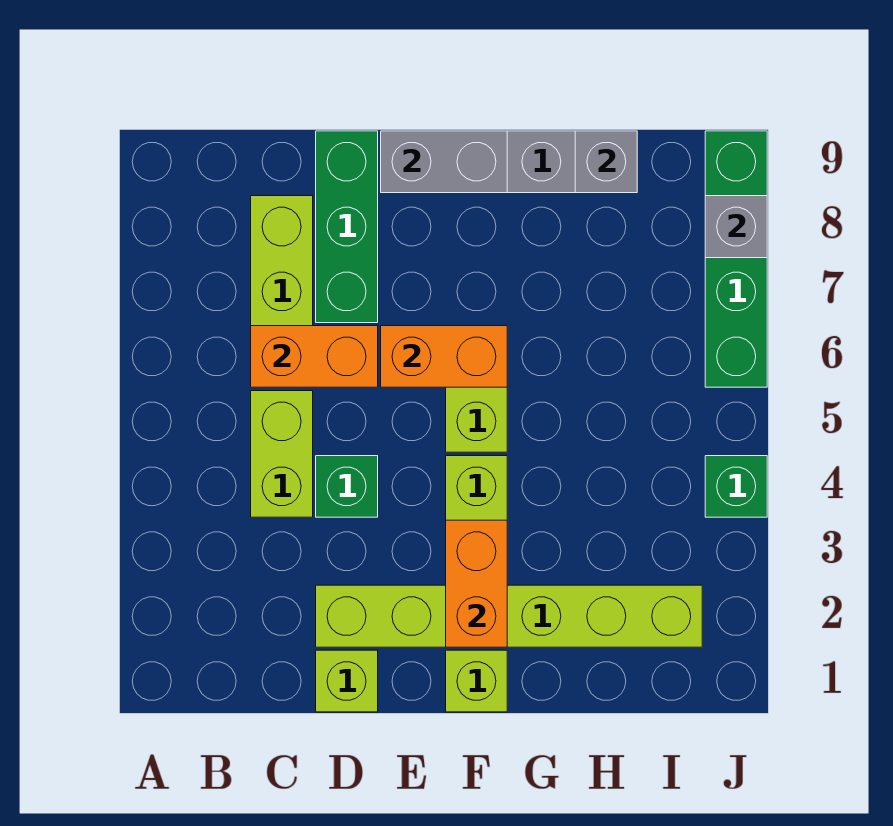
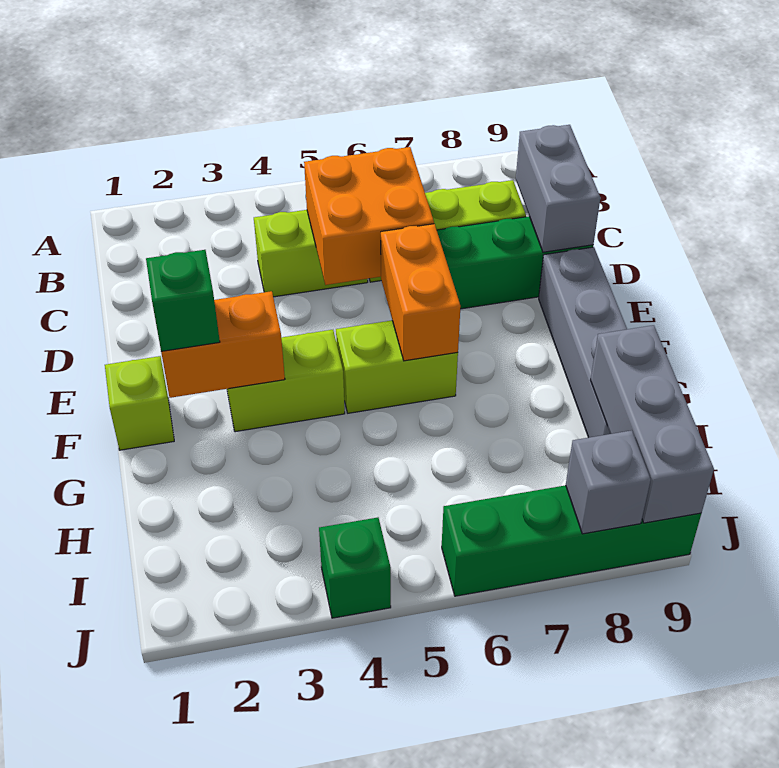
orange 1x2 brick [251,326,378,387] -> orange 2x2 brick [304,147,434,285]
lime 1x1 brick [316,650,378,712] -> none
lime 1x6 brick [316,585,702,647] -> none
green 1x1 brick [316,456,378,517] -> green 1x1 brick moved to [146,250,220,351]
grey 1x2 brick [381,131,507,193] -> grey 1x2 brick moved to [516,125,600,252]
grey 1x1 brick [575,131,637,193] -> grey 1x3 brick [590,325,714,523]

